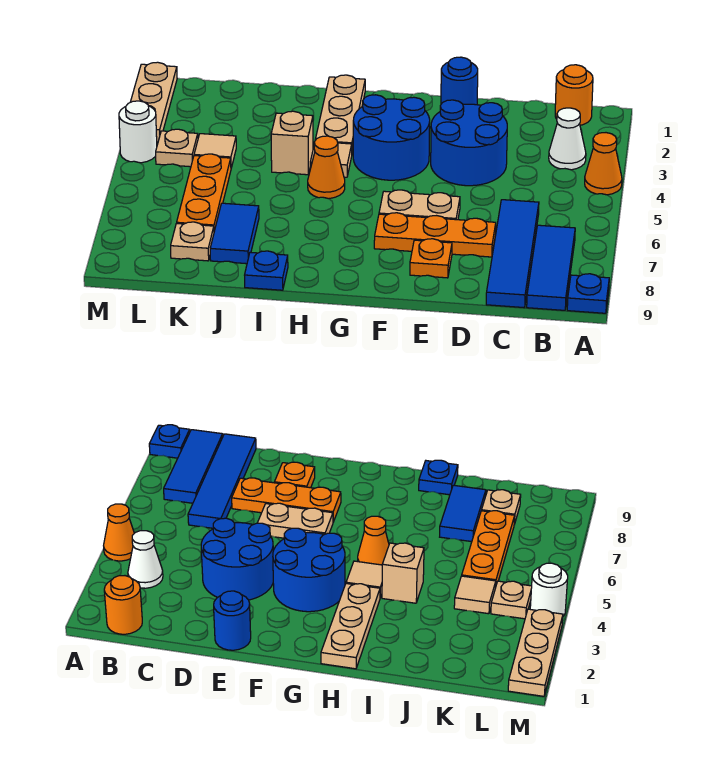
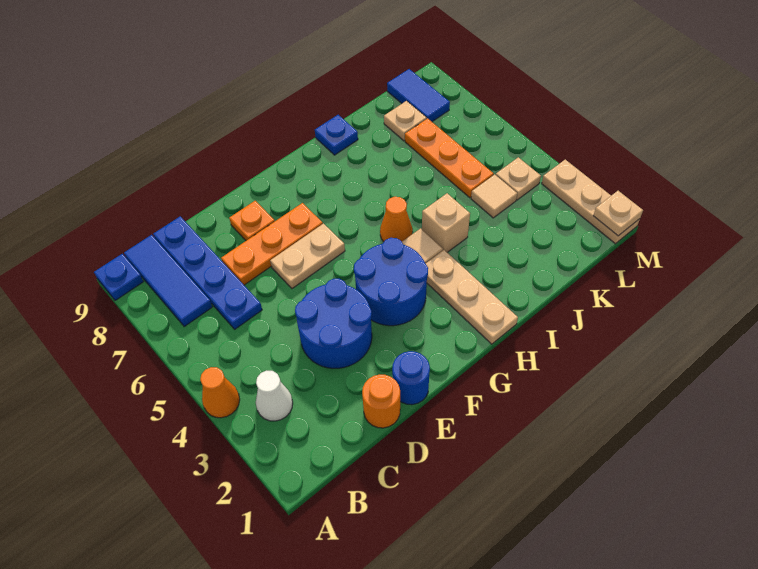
orange 1x1 round brick [555,65,593,125] -> orange 1x1 round brick moved to [362,375,400,428]
blue 1x4 tile [486,200,539,308] -> blue 1x4 plate [153,216,262,329]
blue 1x2 tile [210,203,259,264] -> blue 1x2 tile moved to [387,69,450,122]
none -> tan 1x1 plate [593,191,643,236]
white 1x1 round brick [119,101,157,163] -> none

